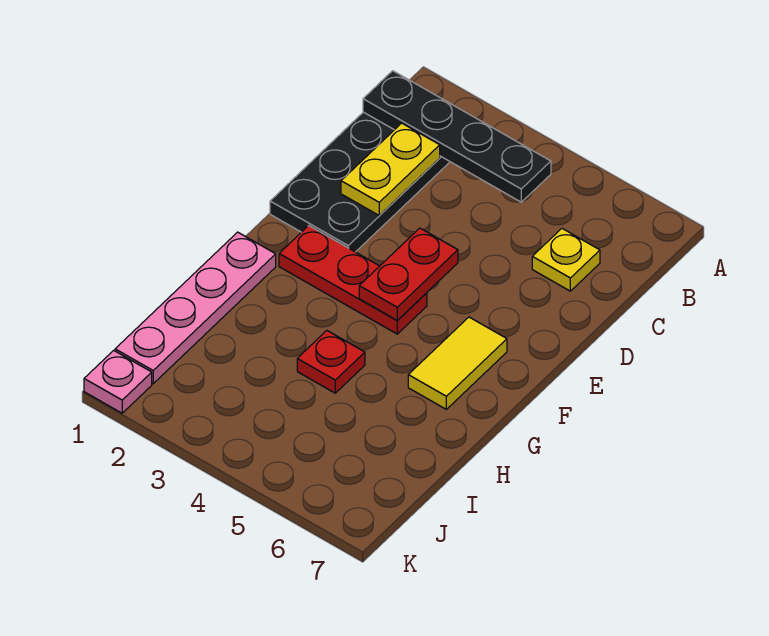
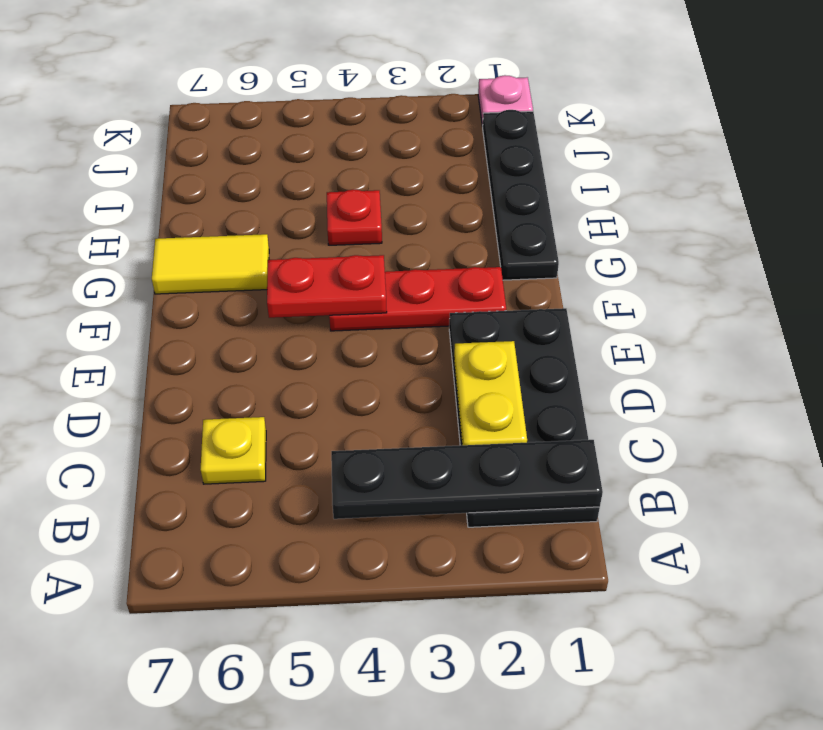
red 1x2 plate [359,228,458,321] -> red 1x2 plate turned to [267,255,387,318]
yellow 1x2 tile [408,317,507,409] -> yellow 1x2 tile turned to [152,234,269,294]
pink 1x4 plate [115,232,276,384] -> black 1x4 plate [482,110,559,280]

